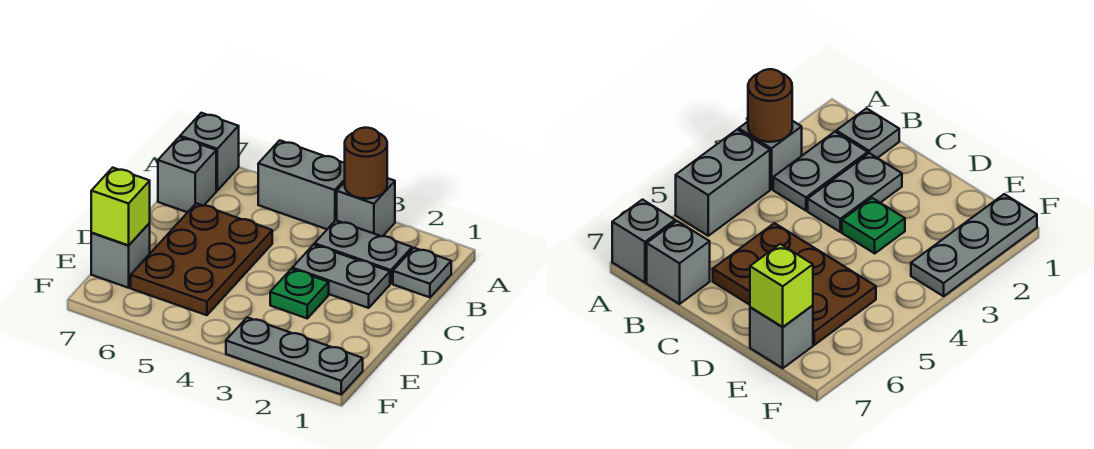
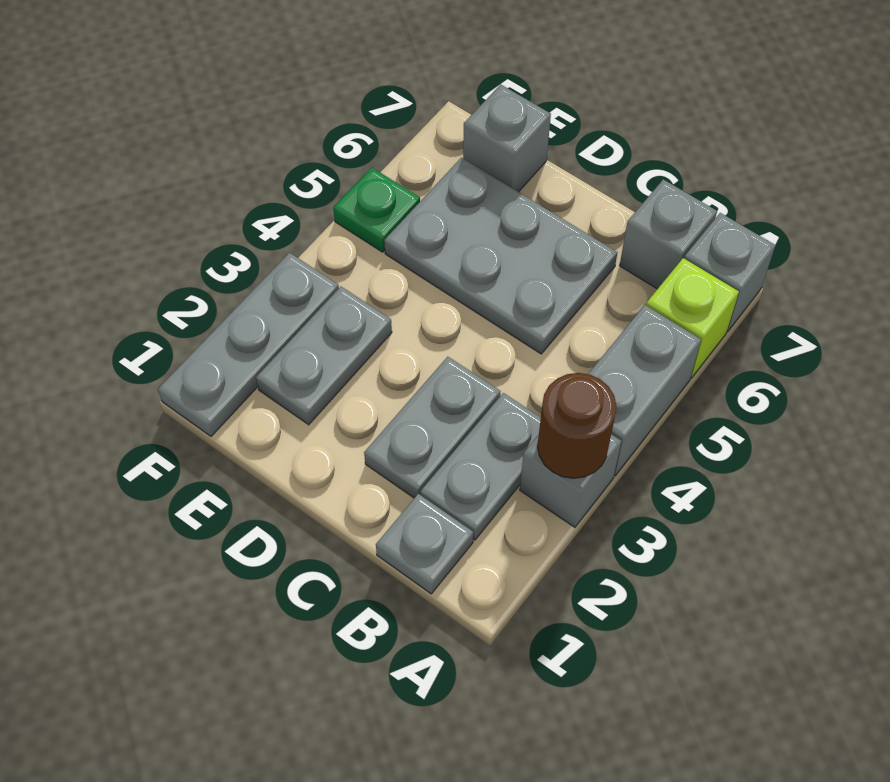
brown 2x3 plate [131,203,272,315] -> grey 2x3 plate [384,158,617,354]
green 1x1 plate [270,269,329,318] -> green 1x1 plate moved to [333,168,420,252]
none -> grey 1x2 plate [256,287,392,425]
lime 1x1 brick [91,168,150,245] -> lime 1x1 brick moved to [646,258,739,378]

